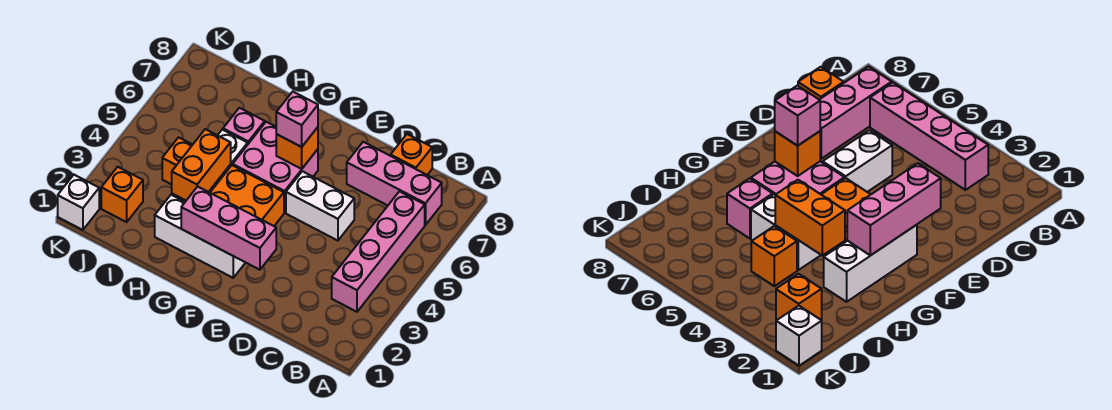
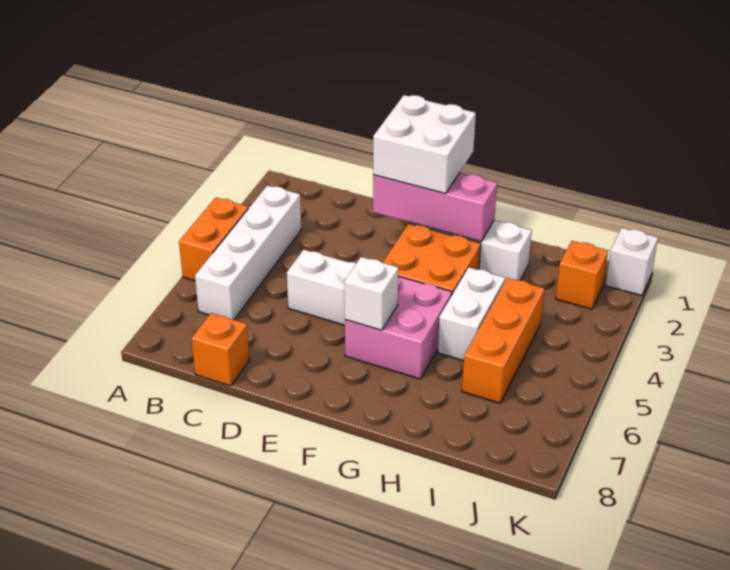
pink 1x4 brick [332,191,425,312] -> white 1x4 brick [195,185,301,320]
pink 1x3 brick [347,142,442,225] -> none
none -> white 2x2 brick [373,95,476,194]
orange 1x1 brick [276,127,318,169] -> white 1x1 brick [344,257,398,330]
pink 1x1 brick [276,92,318,147] -> none
orange 1x2 brick [172,129,231,200] -> orange 1x2 brick moved to [179,198,248,281]
pink 1x1 brick [223,108,265,144] -> none
orange 1x1 brick [162,137,193,185] -> orange 1x3 brick [462,278,544,403]

